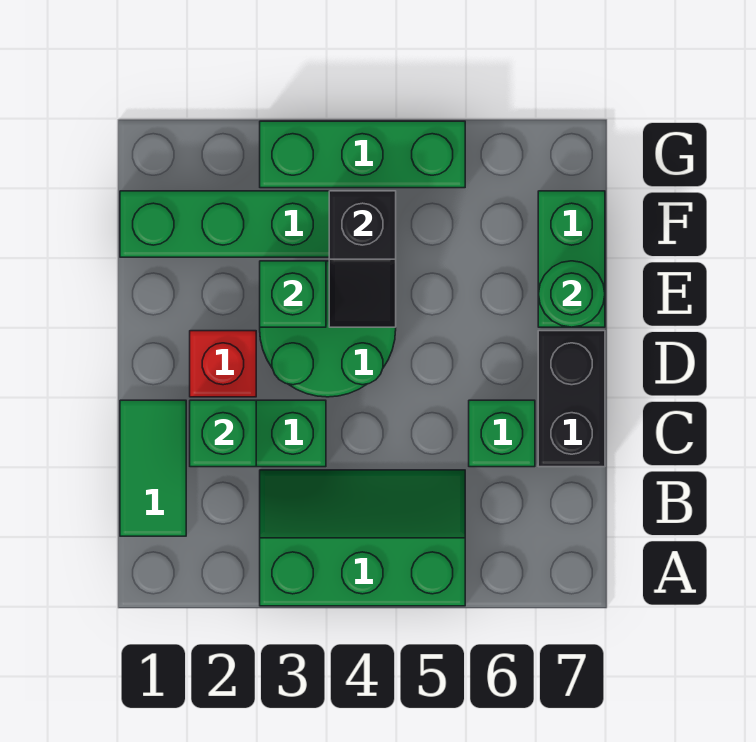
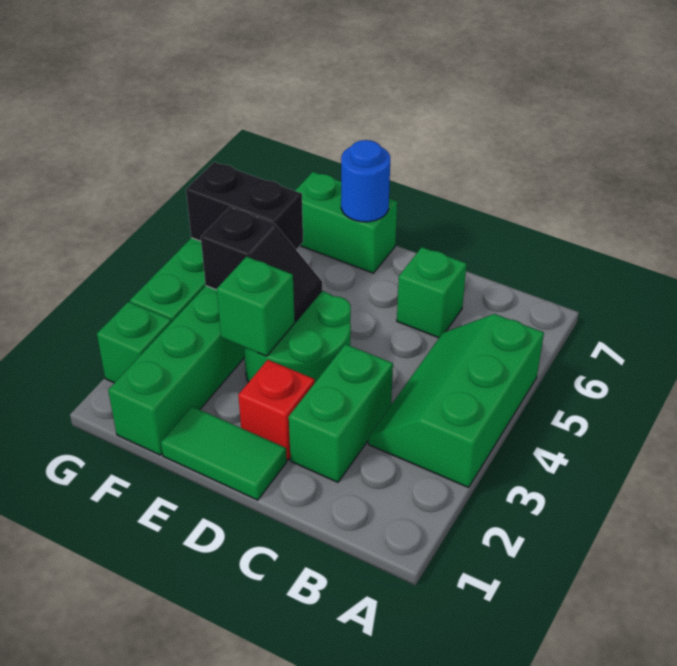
green 1x2 tile [120,400,186,536] -> green 1x2 tile moved to [161,407,287,500]
green 1x1 brick [190,400,256,467] -> green 1x1 brick moved to [97,302,171,383]
black 1x2 brick [538,331,605,467] -> black 1x2 brick moved to [186,162,303,249]
green 1x1 round brick [539,261,605,327] -> blue 1x1 round brick [341,140,390,222]

